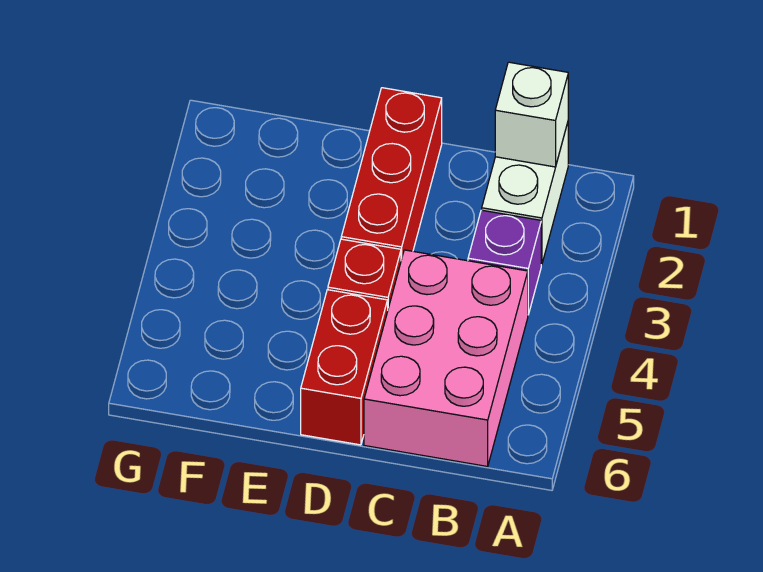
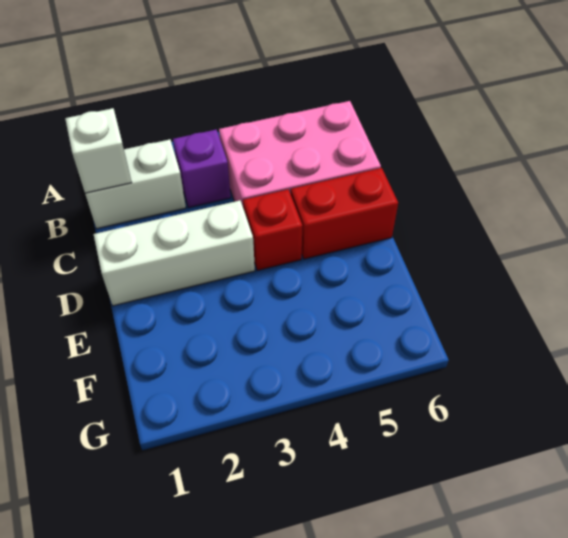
red 1x3 brick [341,88,442,260] -> white 1x3 brick [94,200,255,306]

